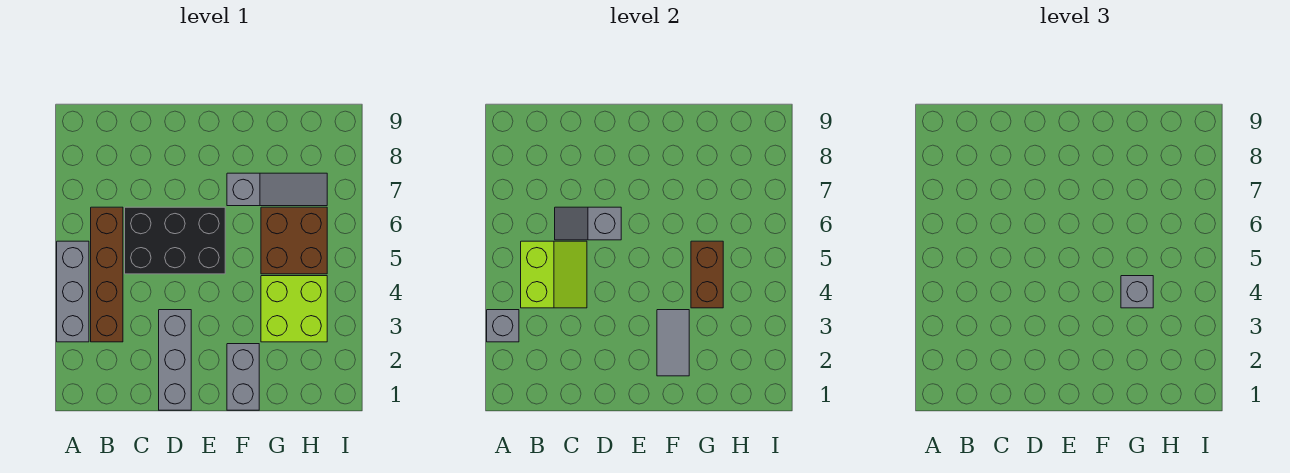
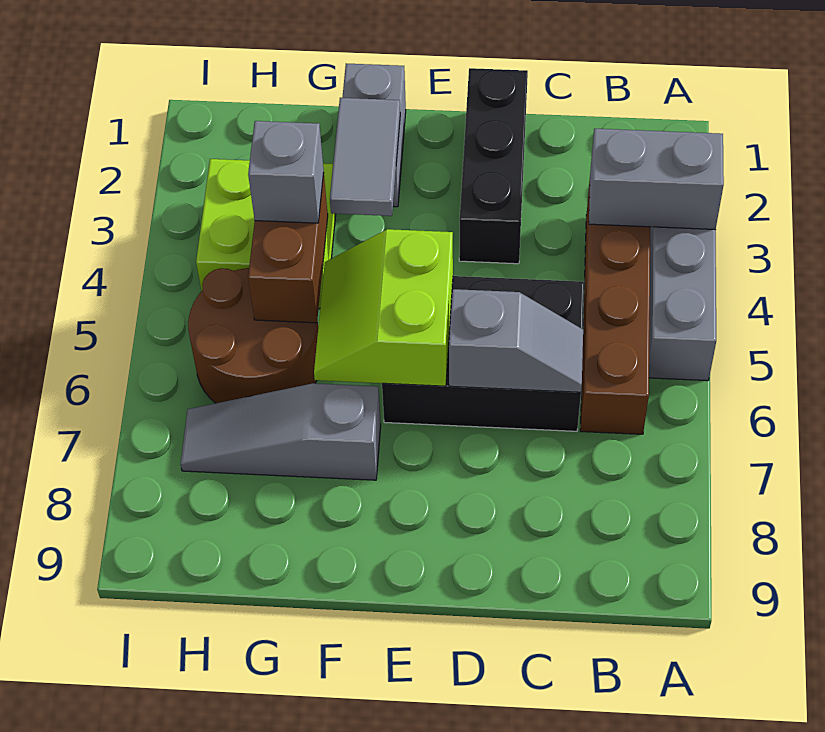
grey 1x1 brick [487,310,519,342] -> grey 1x2 brick [589,129,724,230]
lime 2x2 slope [521,241,587,308] -> lime 2x2 slope moved to [314,229,453,386]
grey 1x3 brick [159,310,191,410] -> black 1x3 brick [459,68,528,264]
brown 2x2 brick [261,207,327,274] -> brown 2x2 round brick [188,268,318,403]

